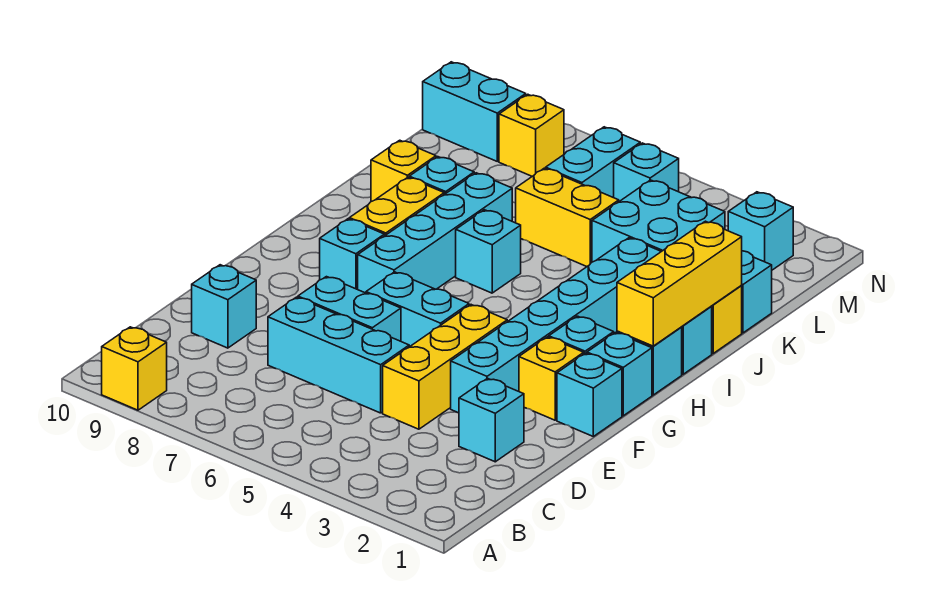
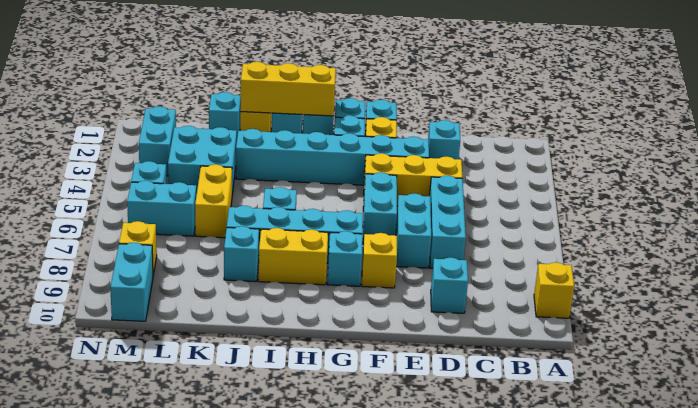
yellow 1x1 brick [371,140,436,202] -> yellow 1x1 brick moved to [362,233,397,288]
cyan 1x1 brick [728,192,793,270] -> cyan 1x2 brick [139,106,176,176]

